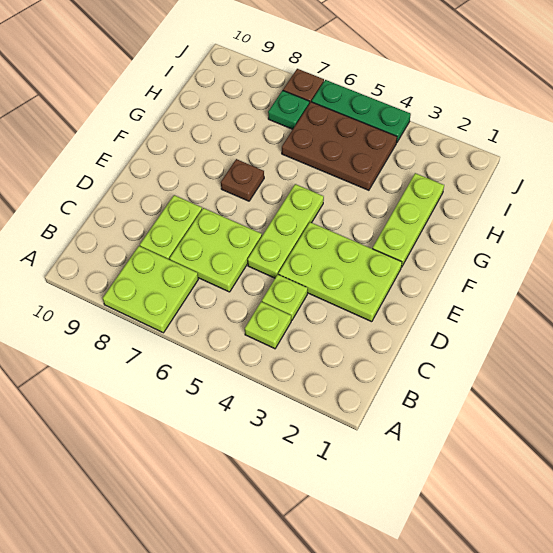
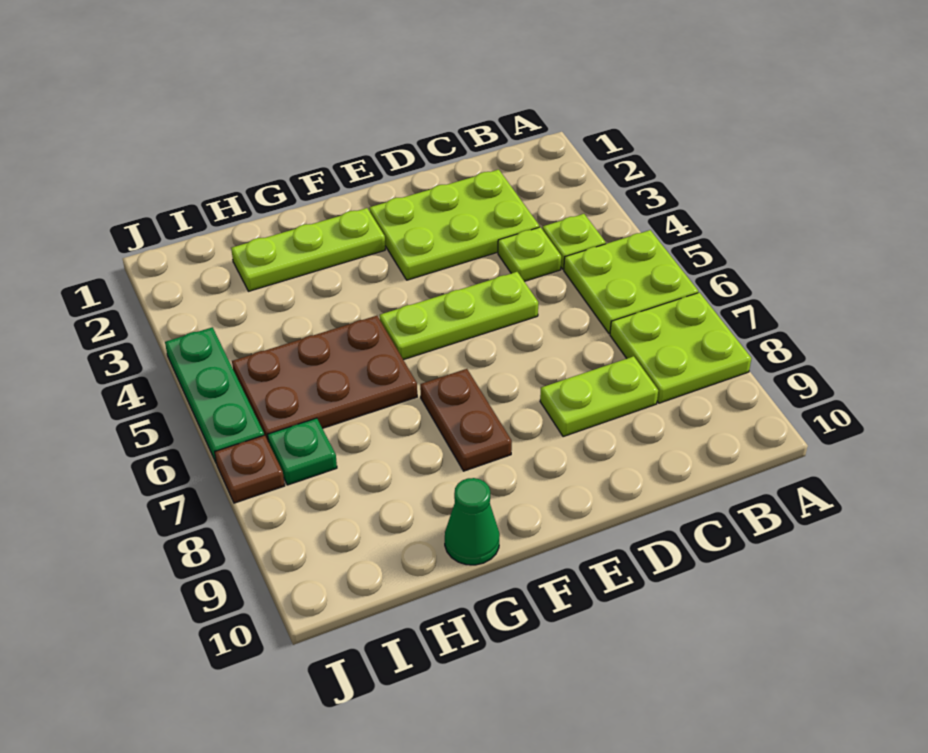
lime 2x2 plate [170,208,262,292] -> lime 2x2 plate moved to [564,230,698,334]
lime 2x3 plate [278,222,402,322] -> lime 2x3 plate turned to [369,170,539,280]
brown 1x1 plate [221,159,264,201] -> brown 1x2 plate [420,369,512,471]
none -> green 1x1 cone [445,478,500,565]
brown 2x3 plate [282,102,397,190] -> brown 2x3 plate turned to [232,316,417,440]

